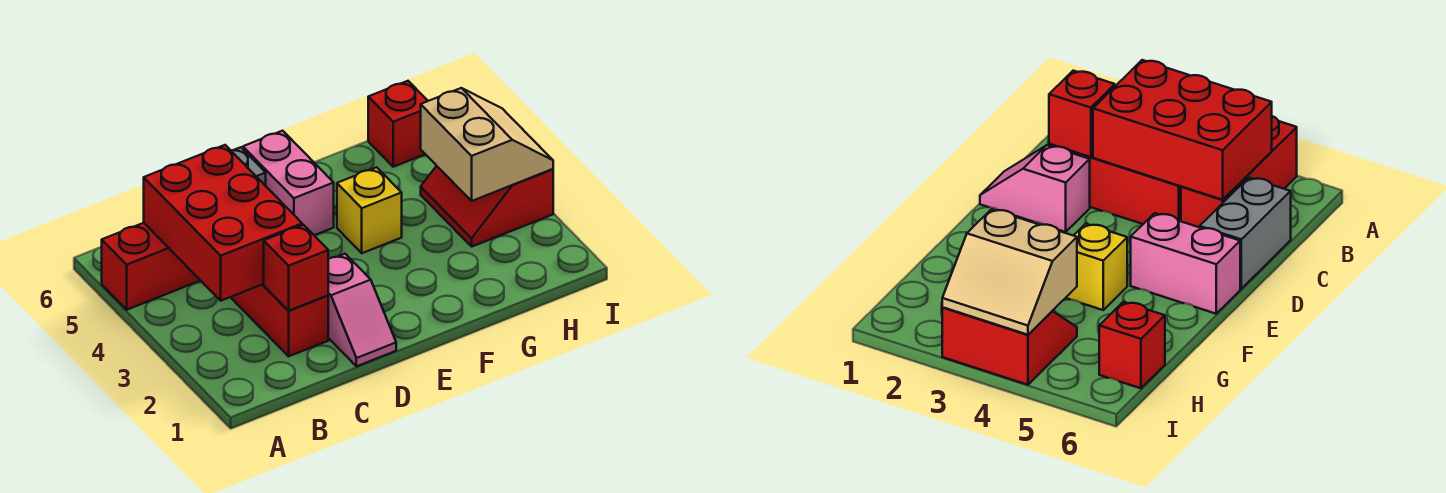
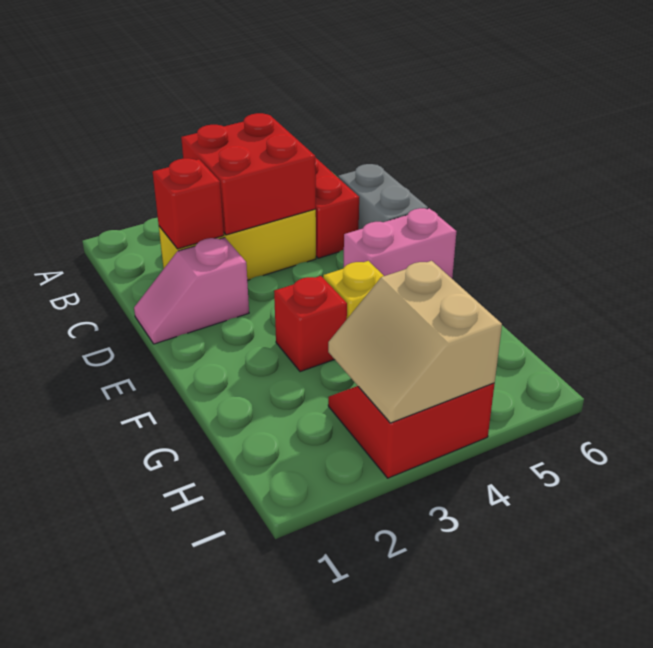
red 2x3 brick [144,145,302,301] -> red 2x2 brick [181,113,316,235]
red 1x3 brick [231,284,328,356] -> yellow 1x3 brick [159,209,316,280]
tan 2x2 slope [421,88,553,201] -> tan 2x2 slope turned to [328,261,502,423]
red 1x1 brick [368,81,428,167] -> red 1x1 brick moved to [274,276,347,372]

